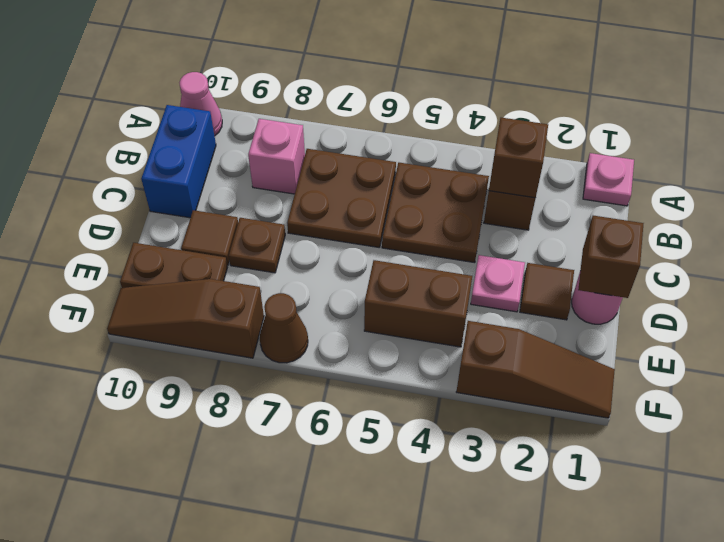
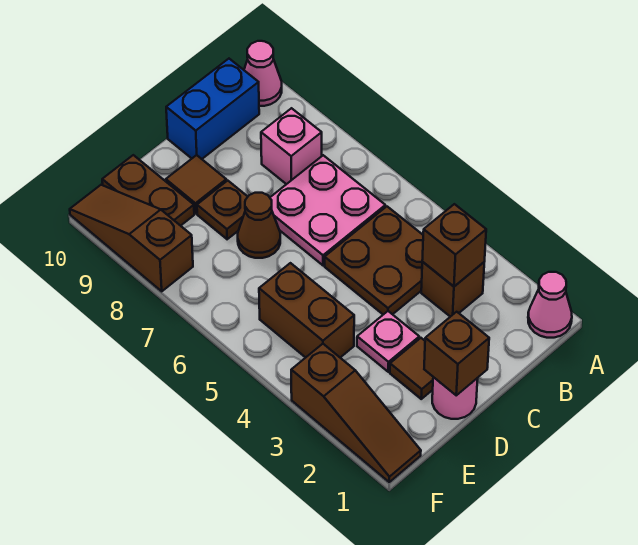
pink 1x1 plate [583,153,634,206] -> pink 1x1 cone [528,272,572,338]
brown 2x2 plate [287,149,396,247] -> pink 2x2 plate [270,155,385,265]
brown 1x1 cone [260,293,308,363] -> brown 1x1 cone moved to [238,193,280,258]

